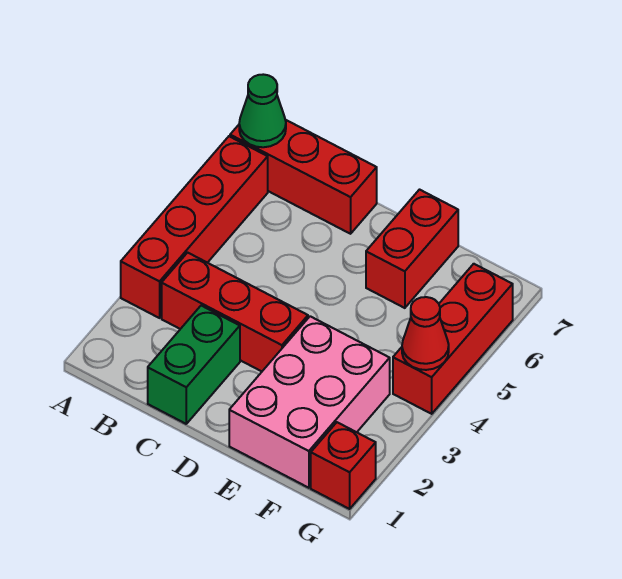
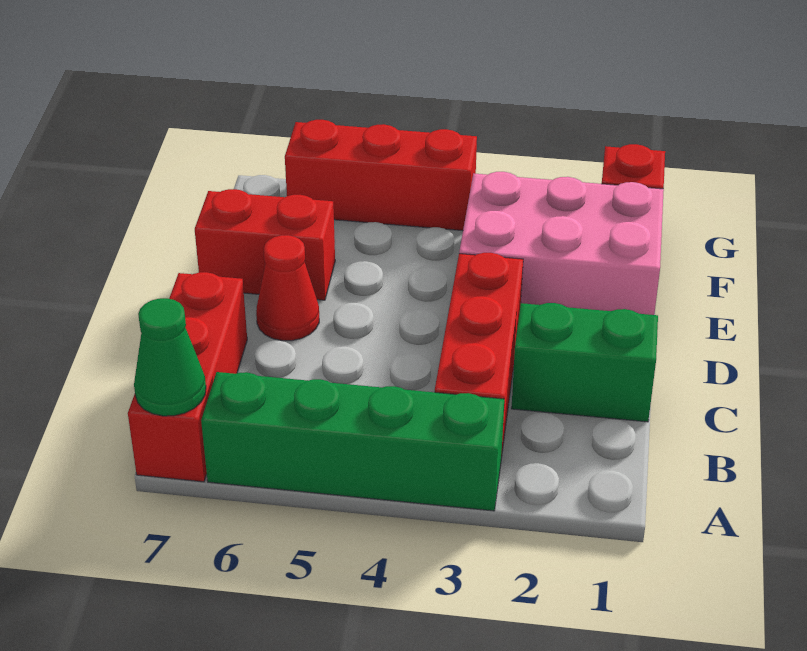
red 1x4 brick [121,136,268,318] -> green 1x4 brick [201,372,504,511]
red 1x1 cone [402,297,449,370] -> red 1x1 cone moved to [256,235,319,341]

